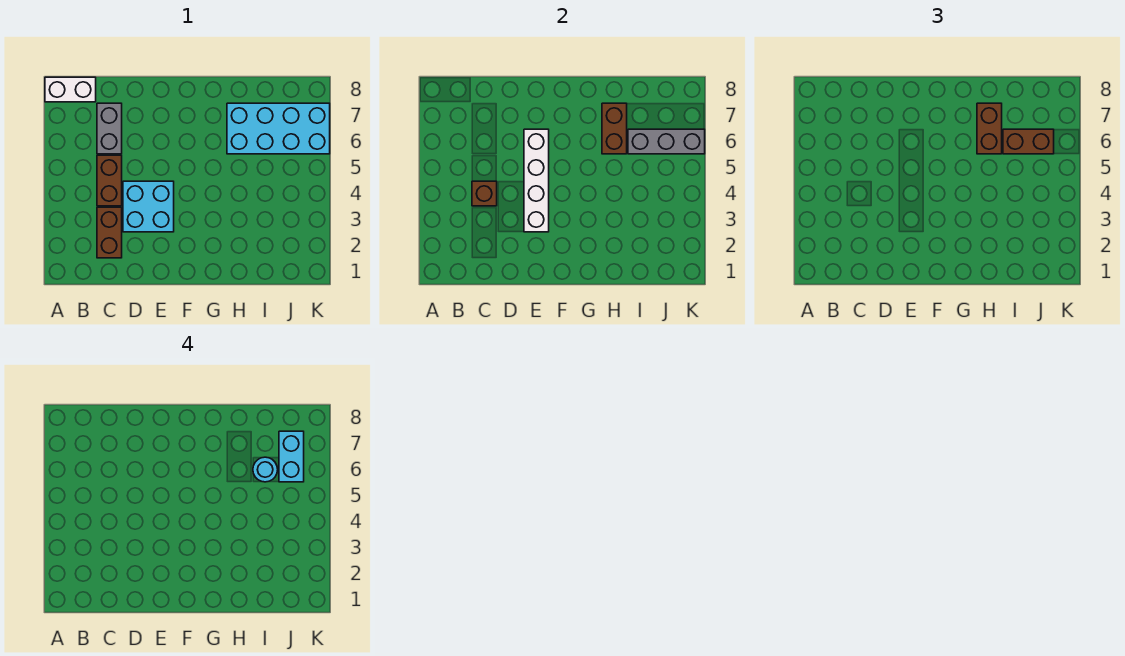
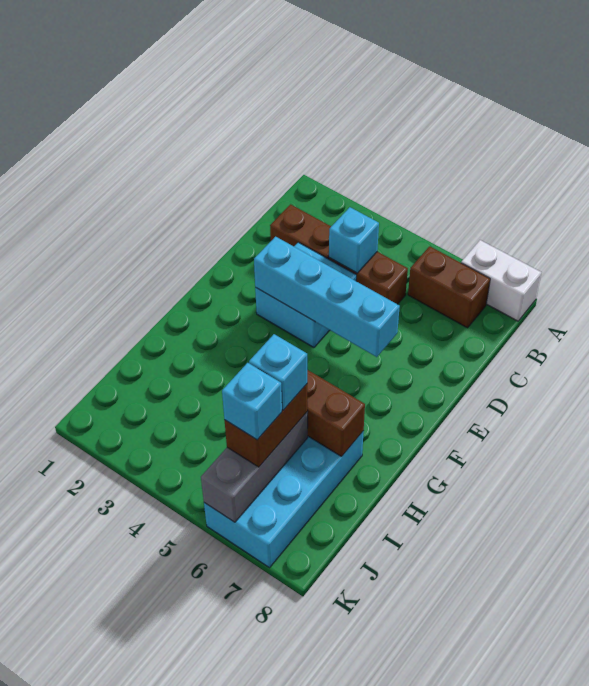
white 1x2 brick [45,77,96,102] -> white 1x2 brick turned to [461,240,541,321]
brown 1x1 brick [472,181,497,206] -> cyan 1x1 brick [329,207,379,273]
grey 1x2 brick [97,103,122,154] -> none
white 1x4 brick [524,129,549,232] -> cyan 1x4 brick [254,237,400,357]
brown 1x2 brick [977,103,1002,154] -> brown 1x2 brick moved to [408,246,490,328]
cyan 1x1 round brick [253,457,278,482] -> cyan 1x1 brick [249,334,307,410]
cyan 1x2 brick [279,431,304,482] -> cyan 1x1 brick [222,363,282,440]

